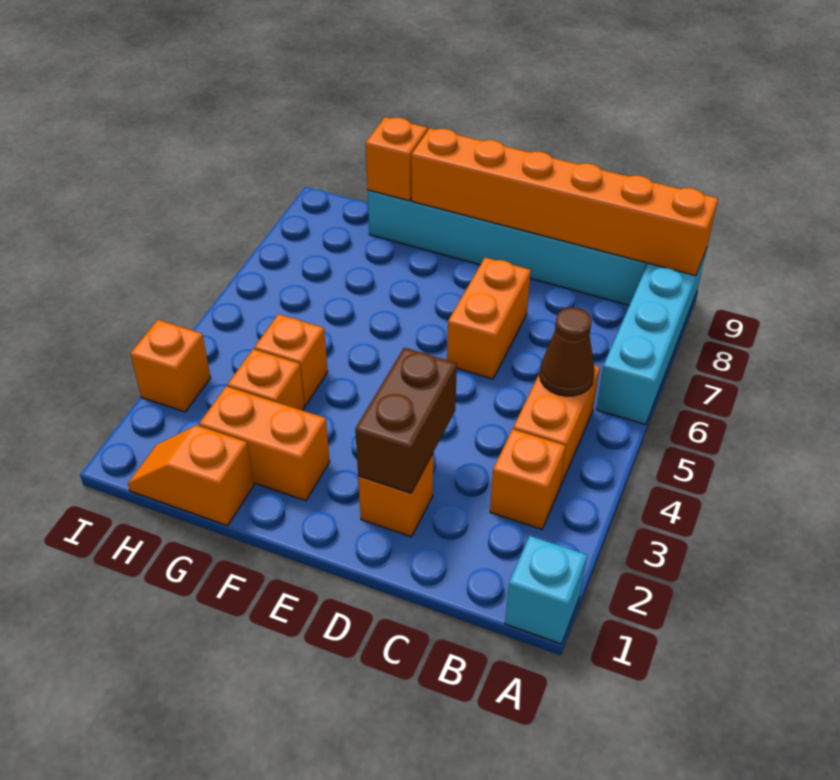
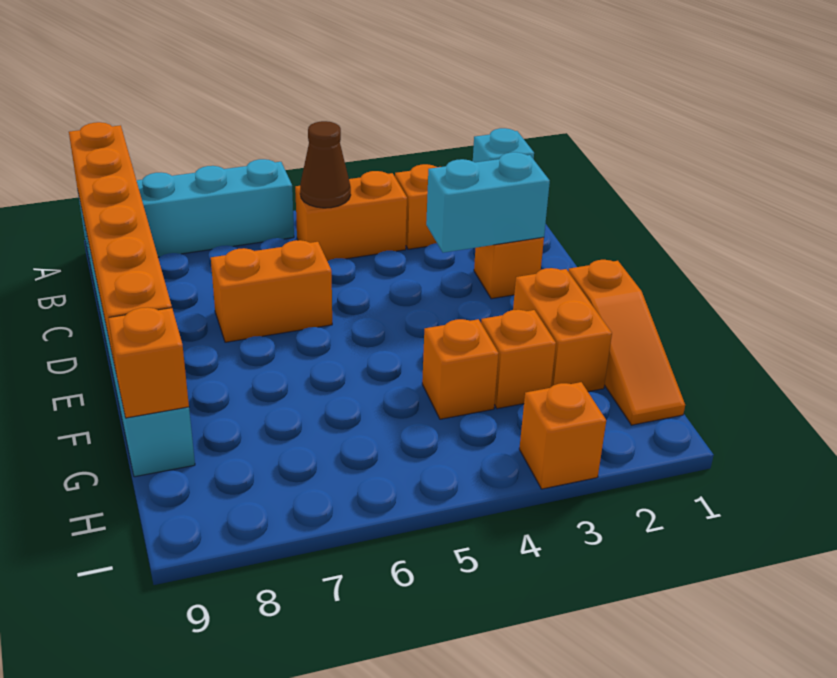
brown 1x2 brick [355,348,457,493] -> cyan 1x2 brick [426,152,550,253]
orange 1x2 slope [128,425,254,526] -> orange 1x3 slope [568,260,685,425]

